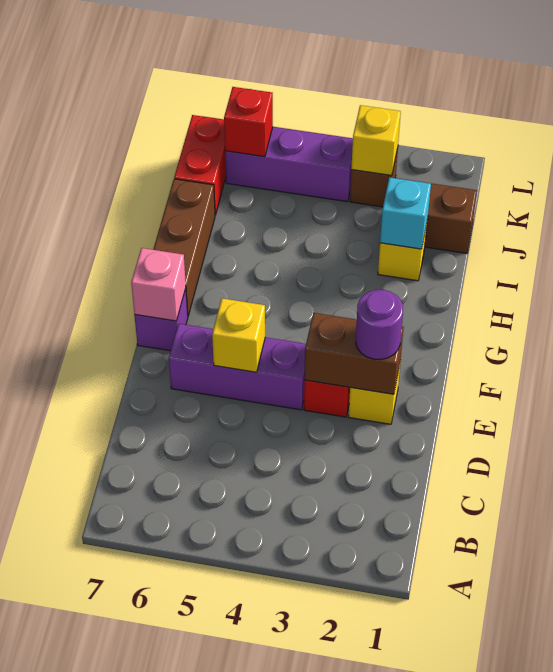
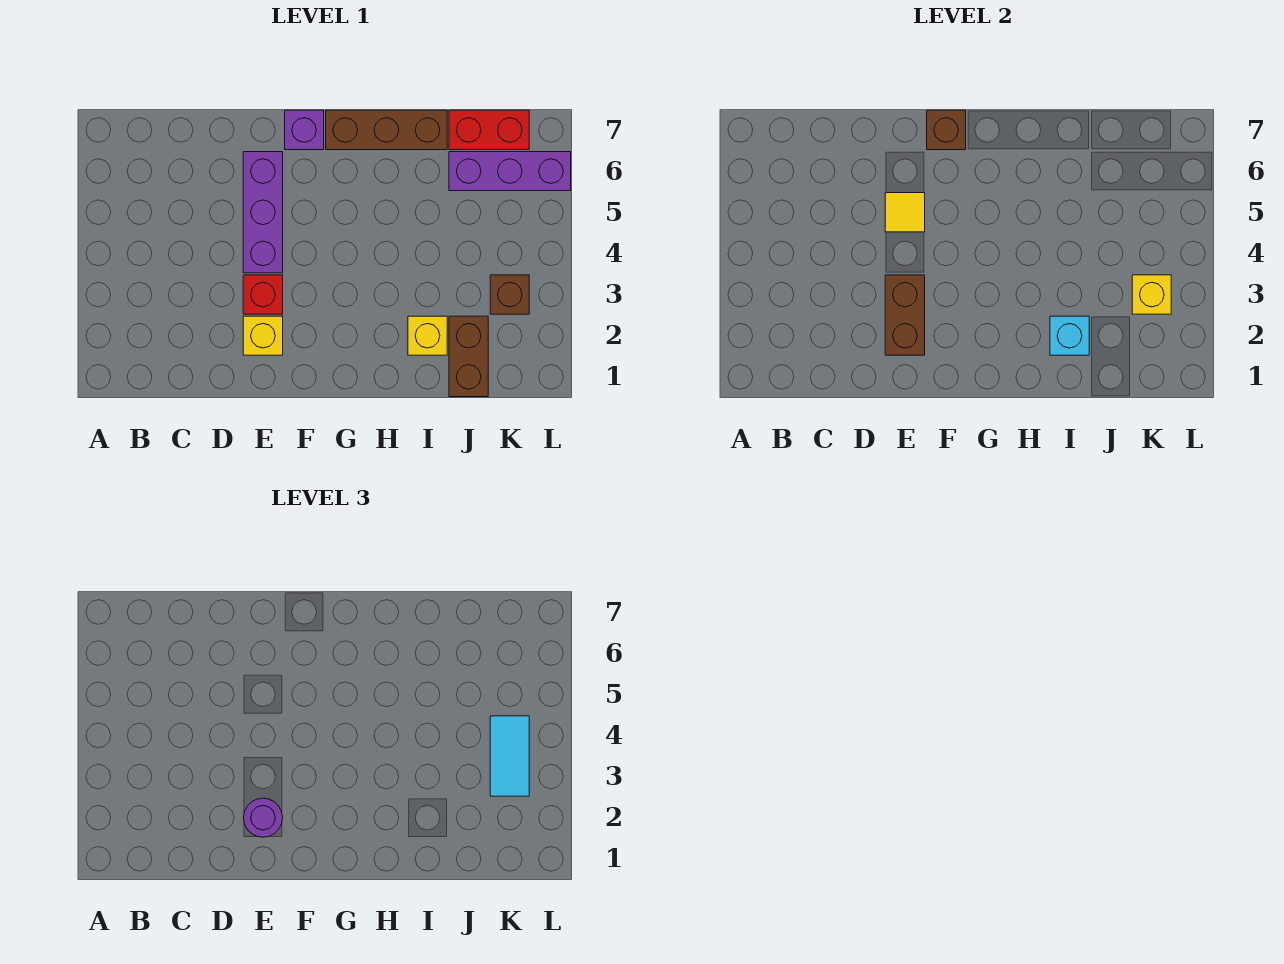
yellow 1x1 brick [212,298,265,372] -> yellow 1x1 tile [885,193,925,232]
pink 1x1 brick [131,248,186,321] -> brown 1x1 brick [927,110,966,150]
none -> cyan 1x2 tile [490,716,529,796]
purple 1x3 brick [225,127,353,202] -> purple 1x3 brick turned to [449,152,571,191]
red 1x1 brick [224,87,273,157] -> none

